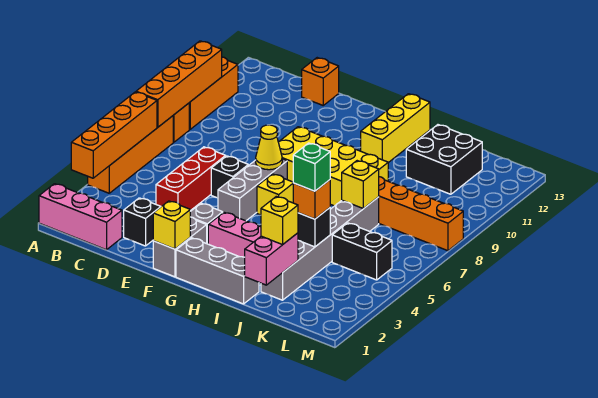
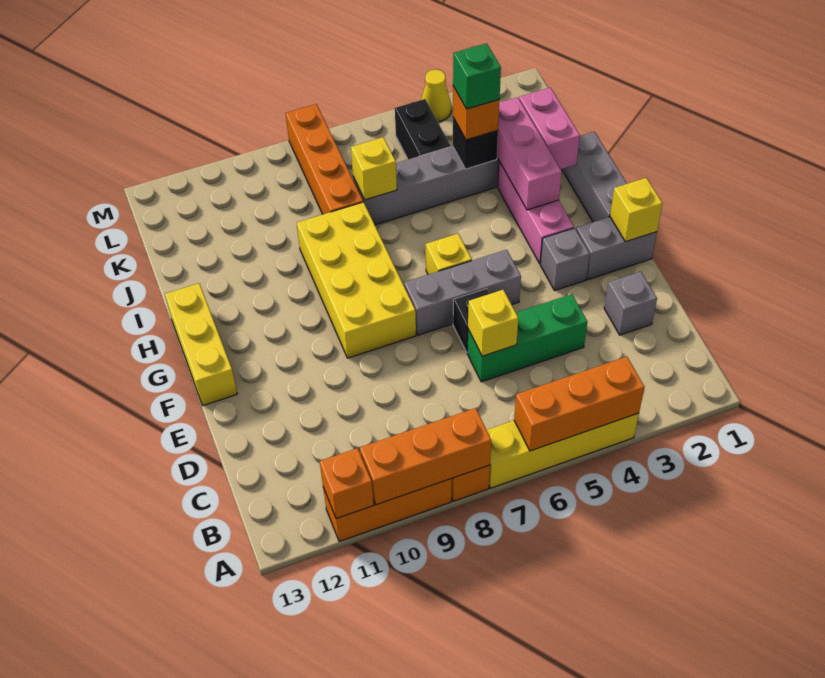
pink 1x3 brick [39,184,122,250] -> pink 1x3 brick moved to [497,97,562,210]
orange 1x4 brick [71,92,157,178] -> orange 1x3 brick [514,357,644,451]
orange 1x4 brick [88,116,173,193] -> yellow 1x4 brick [487,413,639,488]
orange 1x4 brick [136,41,222,127] -> orange 1x3 brick [360,408,491,505]
black 1x1 brick [124,198,161,246] -> grey 1x1 brick [604,272,657,335]
red 1x3 brick [156,147,226,211] -> green 1x3 brick [467,294,587,382]
orange 1x1 brick [302,58,339,105] -> orange 1x1 brick moved to [320,448,374,519]
yellow 1x1 cone [256,125,282,170] -> yellow 1x1 cone moved to [421,69,451,122]
yellow 1x3 brick [361,94,430,163] -> yellow 1x3 brick turned to [165,283,237,406]
pink 1x2 brick [245,233,298,285] -> pink 1x2 brick turned to [519,88,580,169]
yellow 1x1 brick [261,196,298,245] -> yellow 1x1 brick moved to [468,290,518,356]
black 2x2 brick [406,125,482,194] -> none

